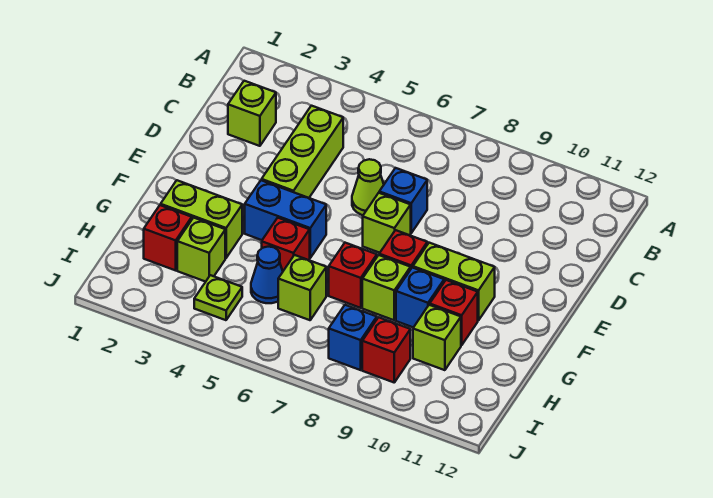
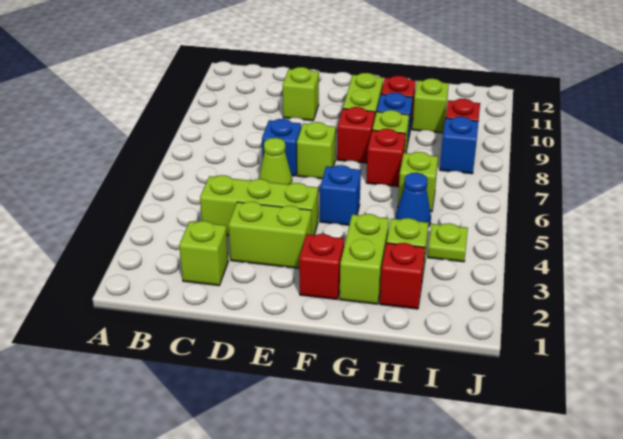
none -> lime 1x2 brick [228,202,311,268]
none -> lime 1x1 brick [283,67,319,121]
blue 1x2 brick [245,180,326,258] -> blue 1x1 brick [320,165,361,225]
red 1x1 brick [262,218,310,271] -> red 1x1 brick moved to [299,234,344,299]

